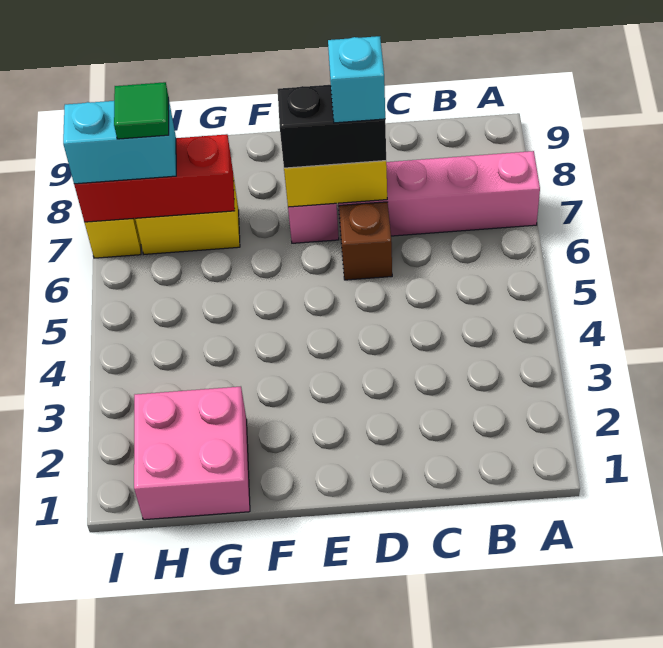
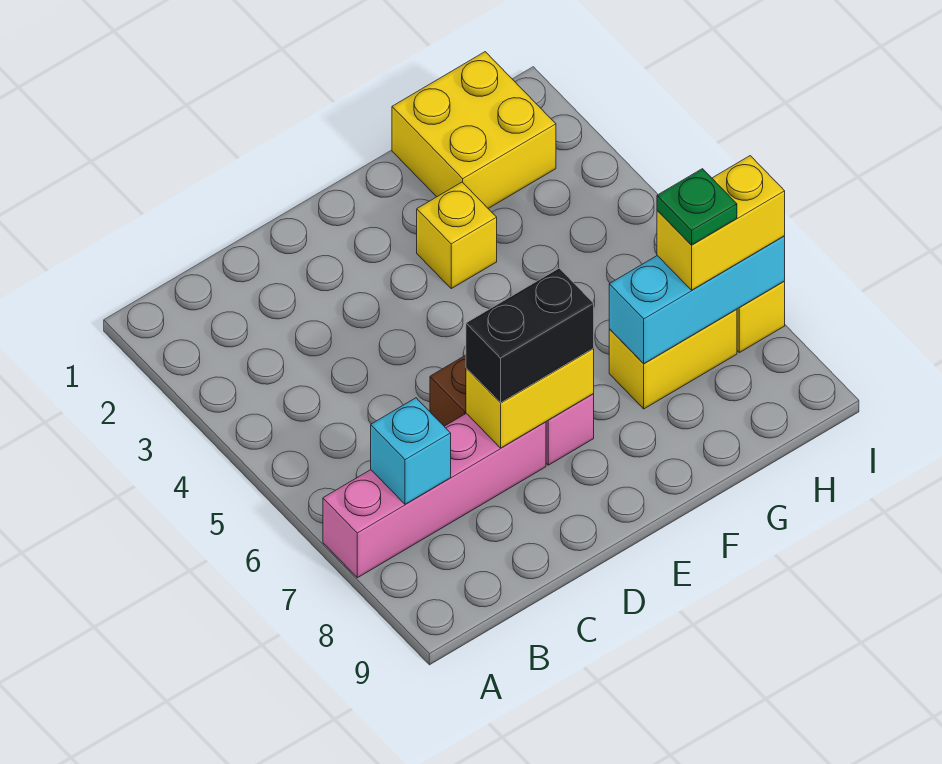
cyan 1x1 brick [328,36,385,123] -> cyan 1x1 brick moved to [371,398,451,504]
none -> yellow 1x1 brick [417,182,497,289]
pink 2x2 brick [134,387,250,520] -> yellow 2x2 brick [392,52,556,208]
red 1x3 brick [74,134,235,222] -> cyan 1x3 brick [609,236,785,364]
cyan 1x2 brick [63,97,176,184] -> yellow 1x2 brick [657,156,785,290]
green 1x1 tile [114,82,169,139] -> green 1x1 plate [657,169,737,245]

